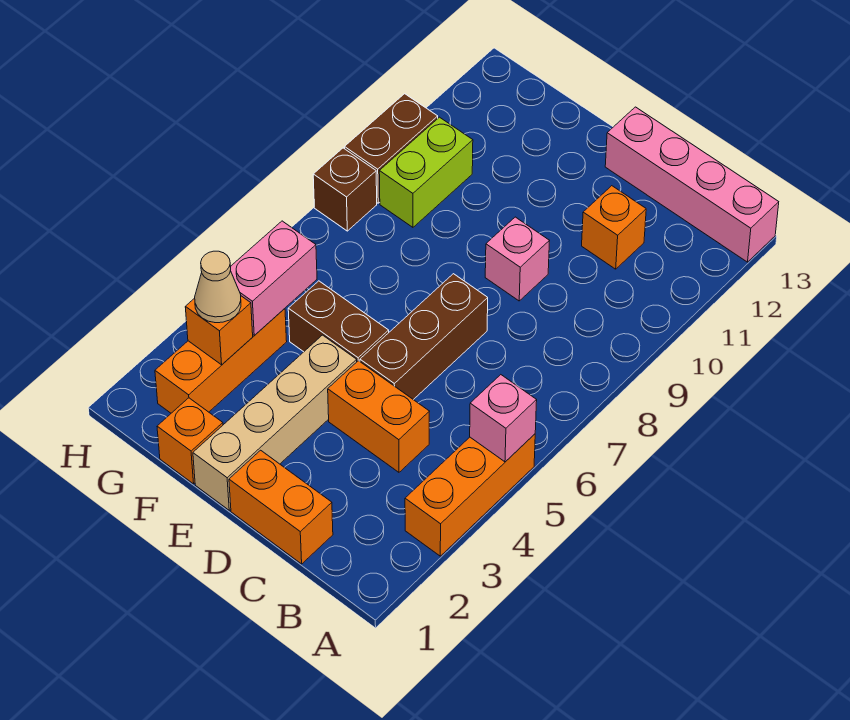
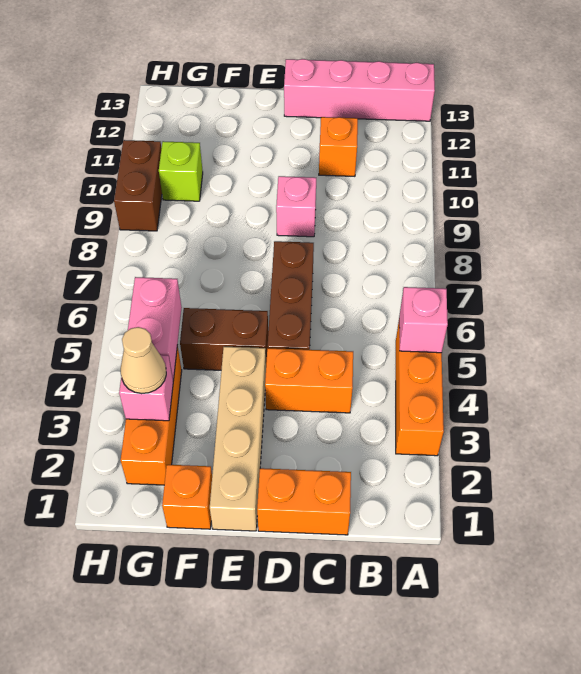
orange 1x1 brick [185,296,253,365] -> pink 1x1 brick [119,355,173,421]
lime 1x2 brick [379,117,473,227] -> lime 1x1 brick [159,141,203,201]
brown 1x1 brick [313,148,377,231] -> none

